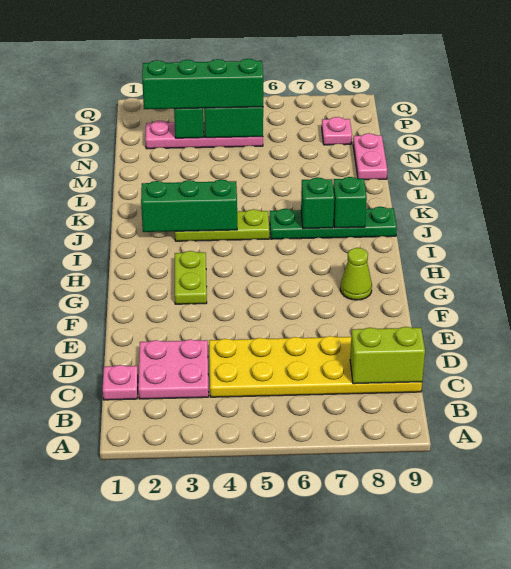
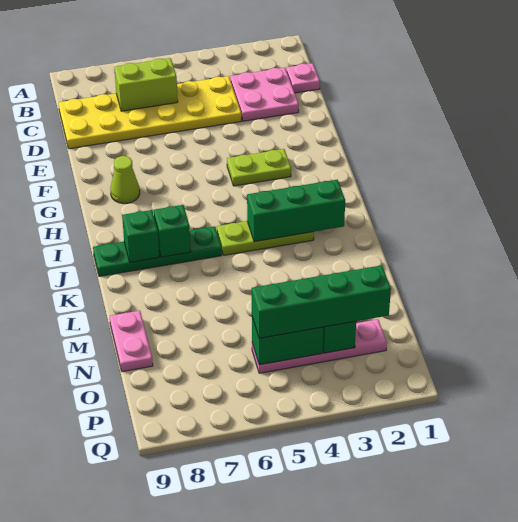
lime 1x2 brick [350,327,425,384] -> lime 1x2 brick moved to [114,58,178,111]
lime 1x2 plate [175,251,207,304] -> lime 1x2 plate turned to [227,149,291,186]
pink 1x1 plate [322,117,352,145] -> none

